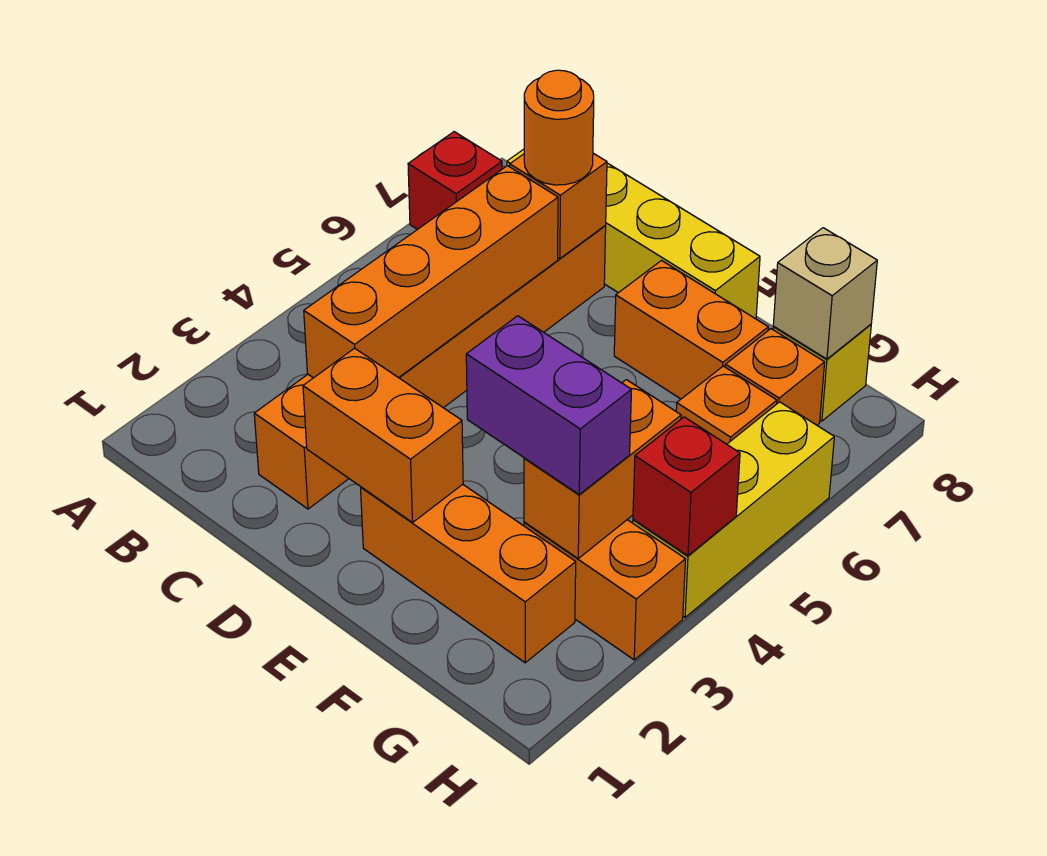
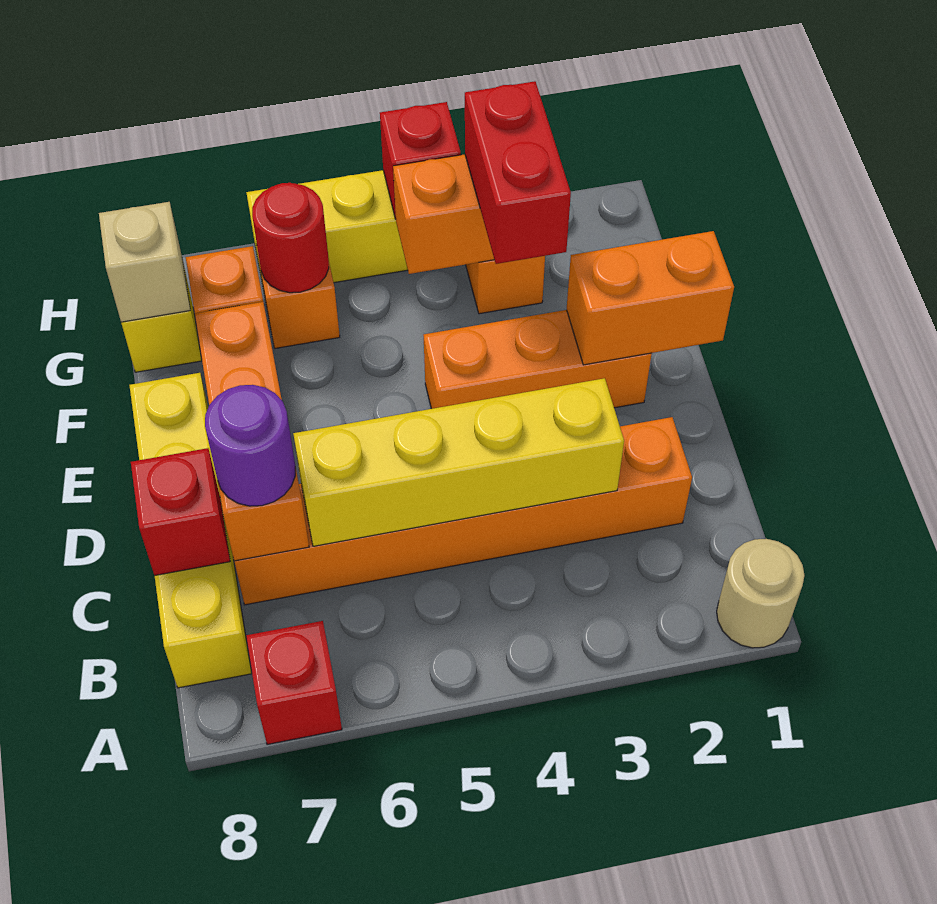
none -> tan 1x1 round brick [717,539,804,648]
orange 1x4 brick [304,166,558,378] -> yellow 1x4 brick [293,378,624,546]
orange 1x1 round brick [524,70,594,185] -> purple 1x1 round brick [205,385,295,506]
none -> red 1x1 brick [131,448,230,576]
orange 1x2 brick [303,348,463,523] -> orange 1x2 brick turned to [567,231,734,365]
orange 1x3 brick [361,484,576,663] -> orange 1x3 brick turned to [424,310,652,409]
purple 1x2 brick [466,316,631,494] -> red 1x2 brick [465,81,571,264]
none -> red 1x1 round brick [252,183,329,293]

